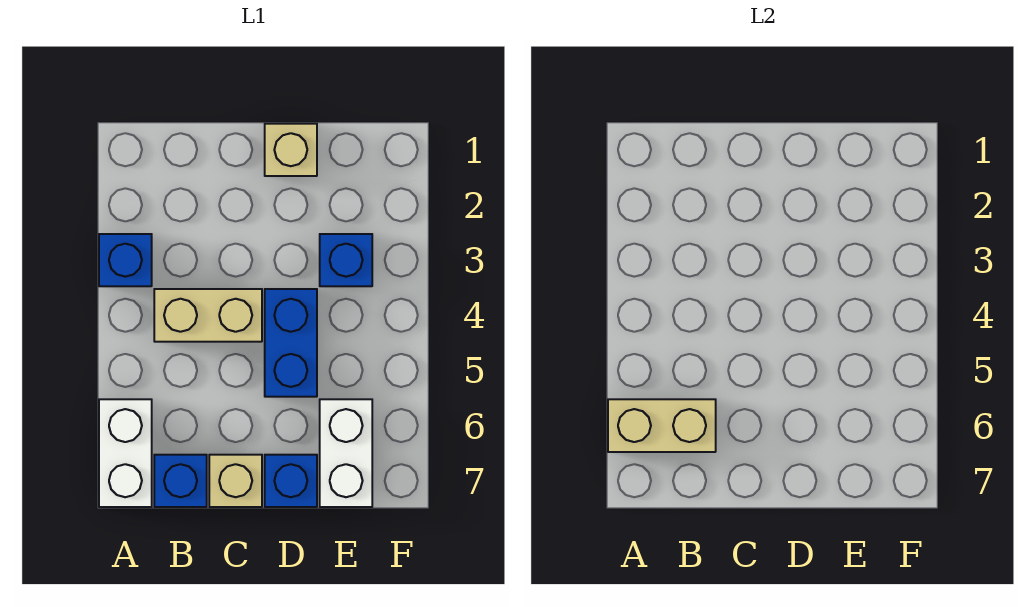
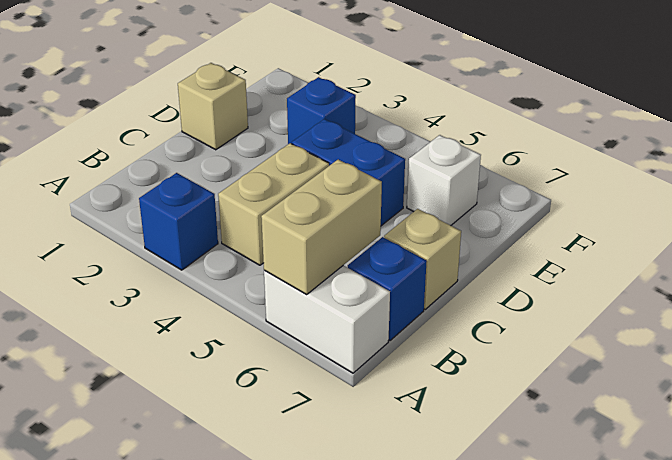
blue 1x1 brick [265,455,317,507] -> none
white 1x2 brick [320,399,372,507] -> white 1x1 brick [407,135,481,225]

